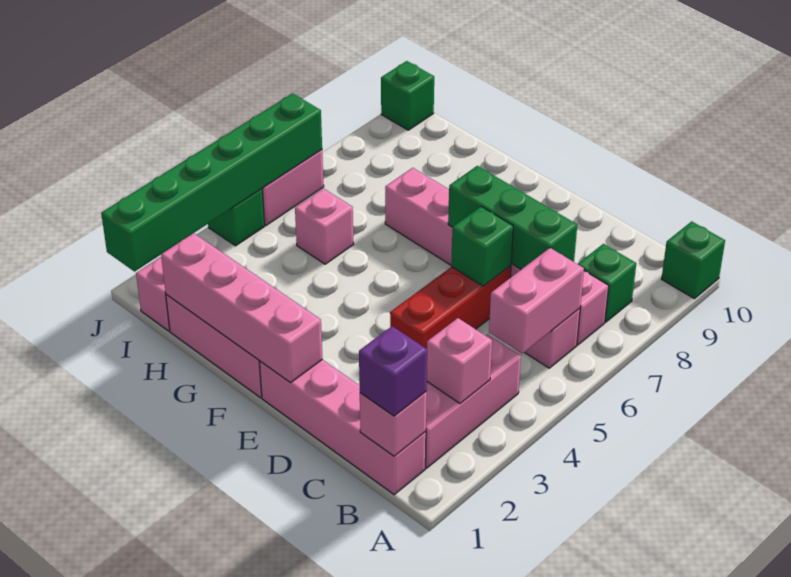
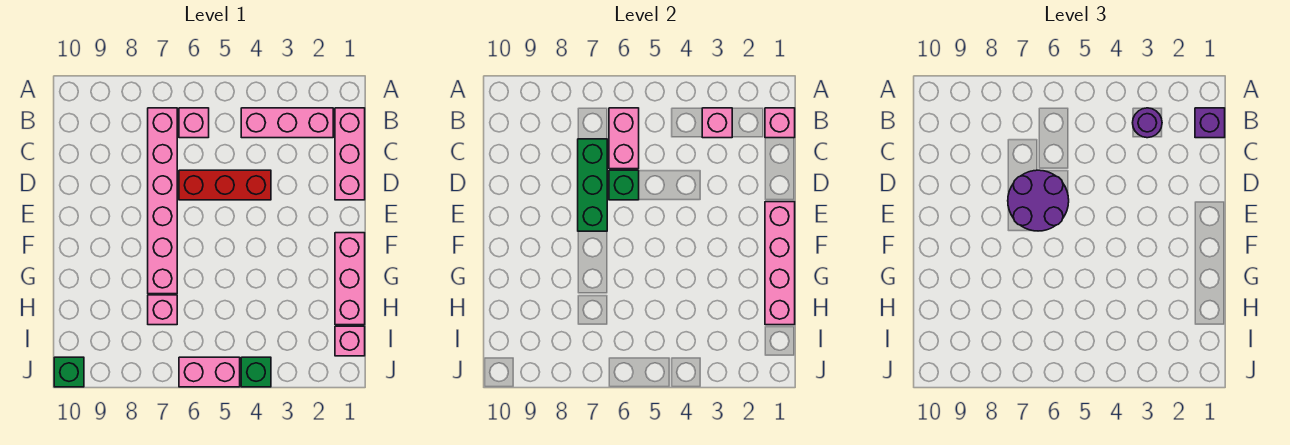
green 1x1 brick [662,221,725,299] -> none
pink 1x4 brick [259,360,426,495] -> pink 1x3 brick [335,108,365,200]
none -> purple 1x1 round brick [1133,108,1162,138]
pink 1x2 brick [489,248,584,354] -> pink 1x2 brick turned to [609,108,639,169]
green 1x1 brick [578,244,636,322] -> none
none -> purple 2x2 round brick [1008,170,1069,231]
pink 1x1 brick [295,189,354,264] -> pink 1x1 brick moved to [148,295,177,325]
green 1x6 brick [101,93,322,272] -> none

